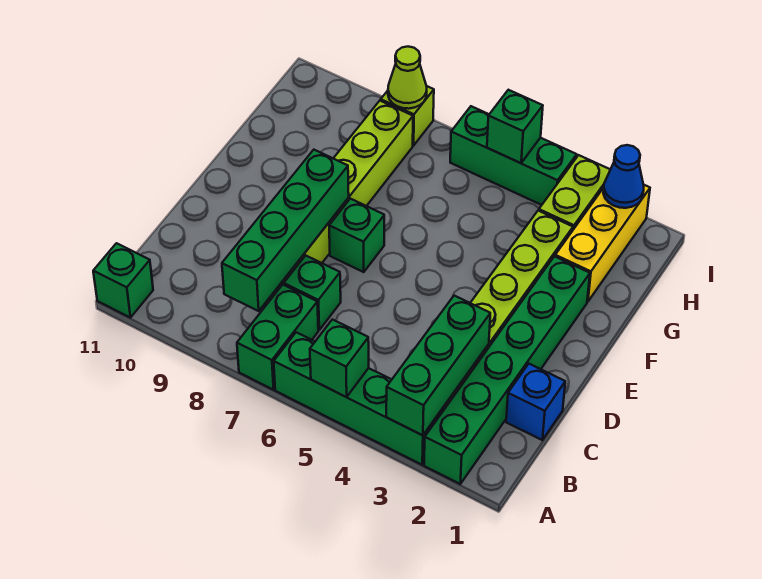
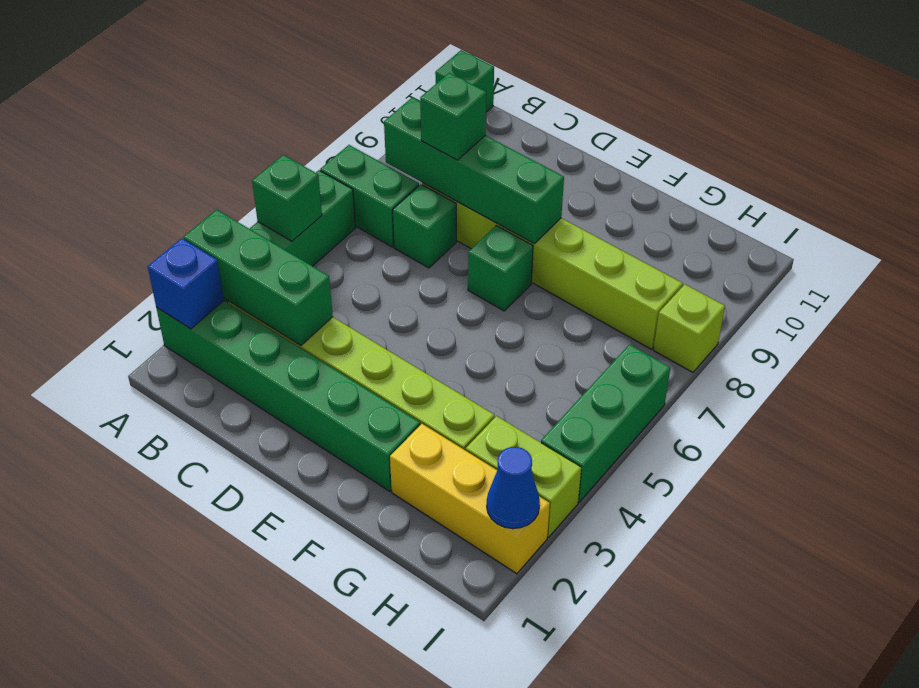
blue 1x1 brick [506,364,565,440] -> blue 1x1 brick moved to [148,238,224,329]
green 1x1 brick [487,90,543,163] -> green 1x1 brick moved to [420,73,486,160]
lime 1x1 cone [388,47,427,109] -> none

